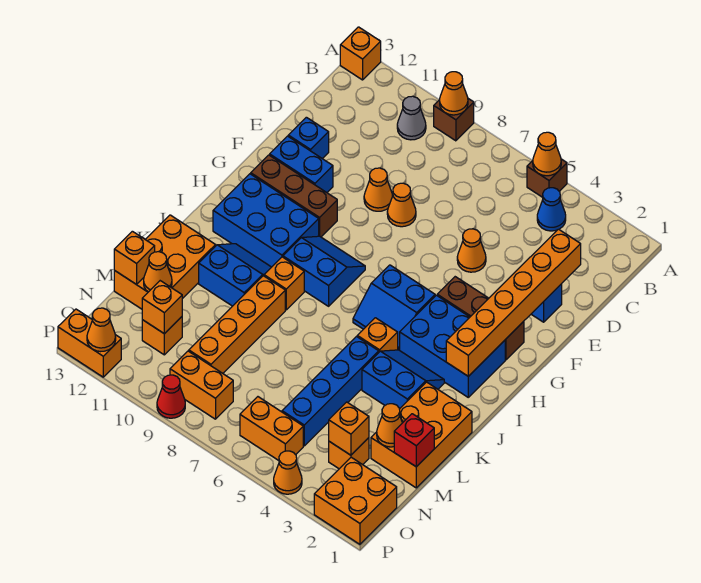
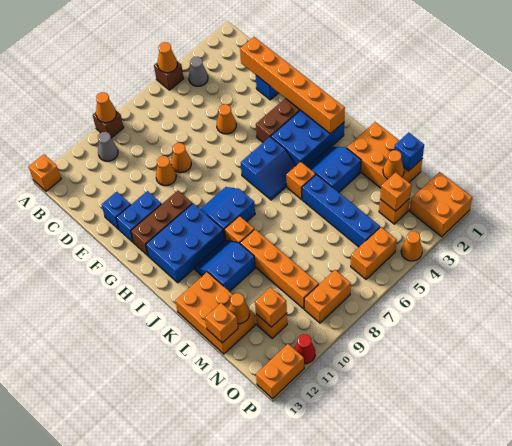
blue 1x1 cone [537,188,566,231] -> grey 1x1 cone [189,57,208,86]
red 1x1 brick [394,414,434,467] -> blue 1x1 brick [394,132,424,171]
red 1x1 cone [157,375,185,418] -> red 1x1 cone moved to [294,334,315,364]
orange 1x1 cone [87,308,116,352] -> none

